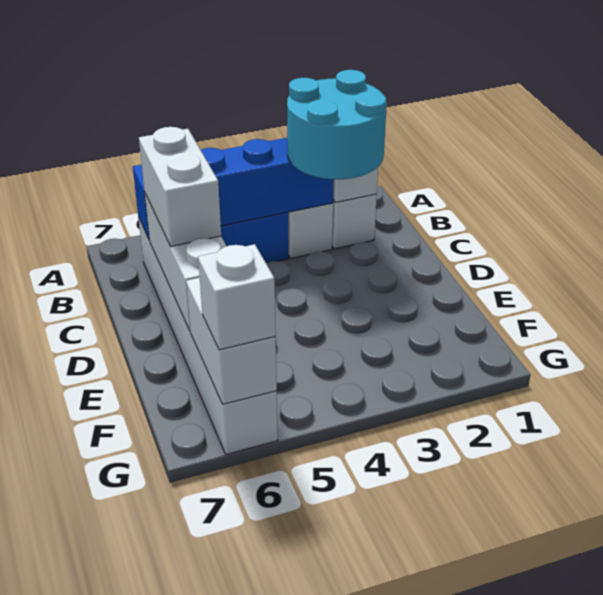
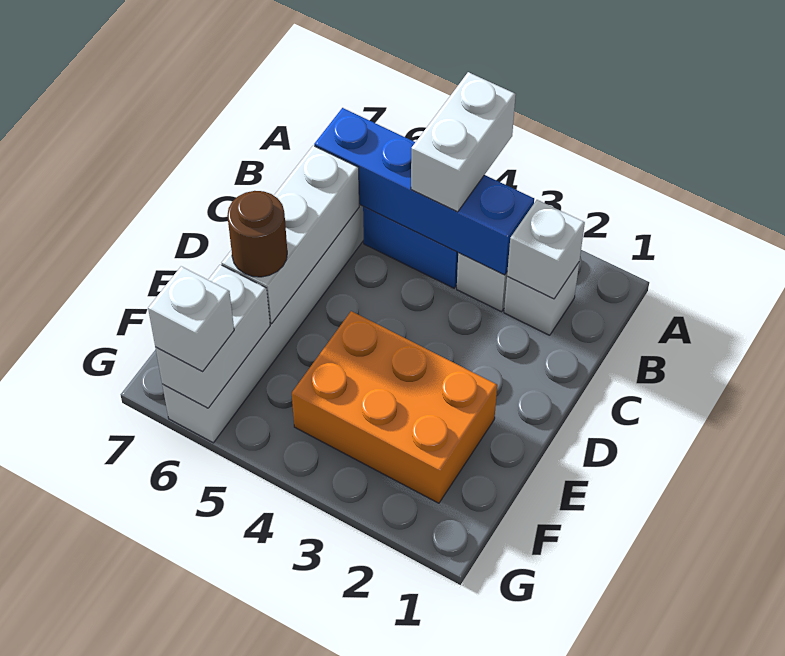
cyan 2x2 round brick [287,70,387,180] -> none
white 1x2 brick [139,127,221,247] -> white 1x2 brick moved to [411,72,516,212]
none -> orange 2x3 brick [292,311,497,503]
none -> brown 1x1 round brick [227,191,287,277]

